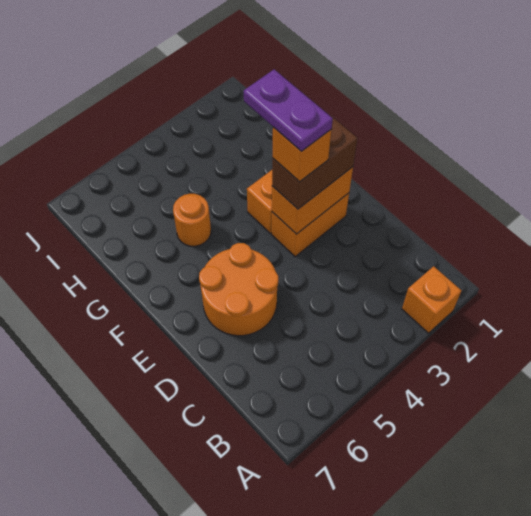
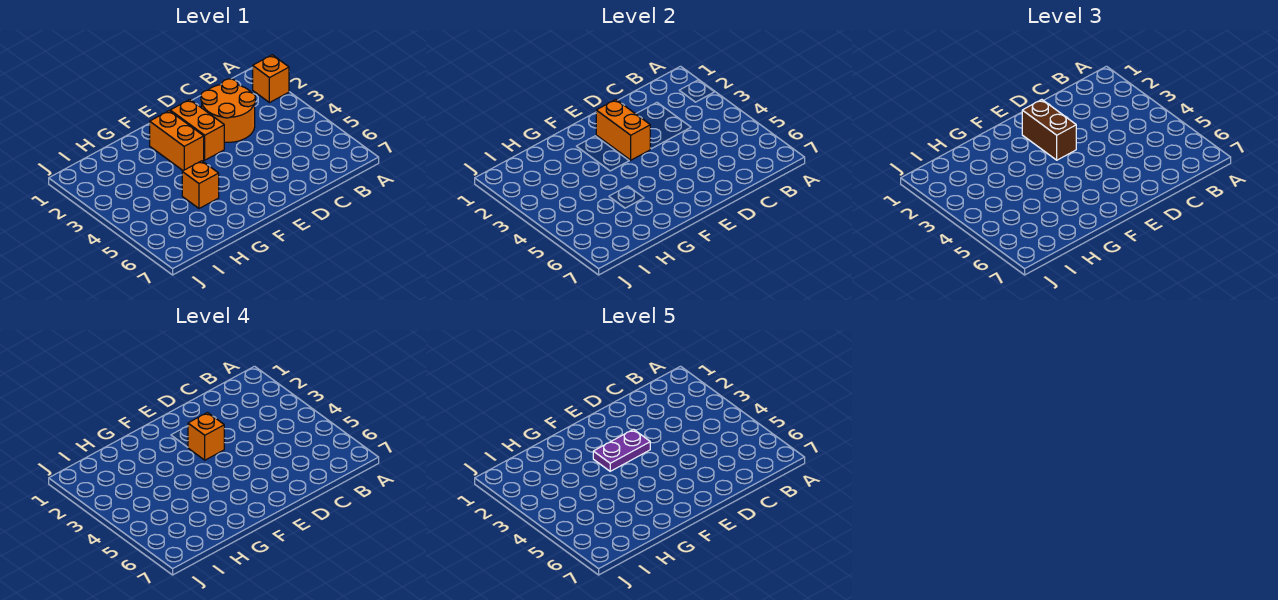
orange 2x2 round brick [199,243,278,336] -> orange 2x2 round brick moved to [201,79,255,142]
orange 1x1 round brick [173,194,211,246] -> orange 1x1 brick [182,161,219,208]

